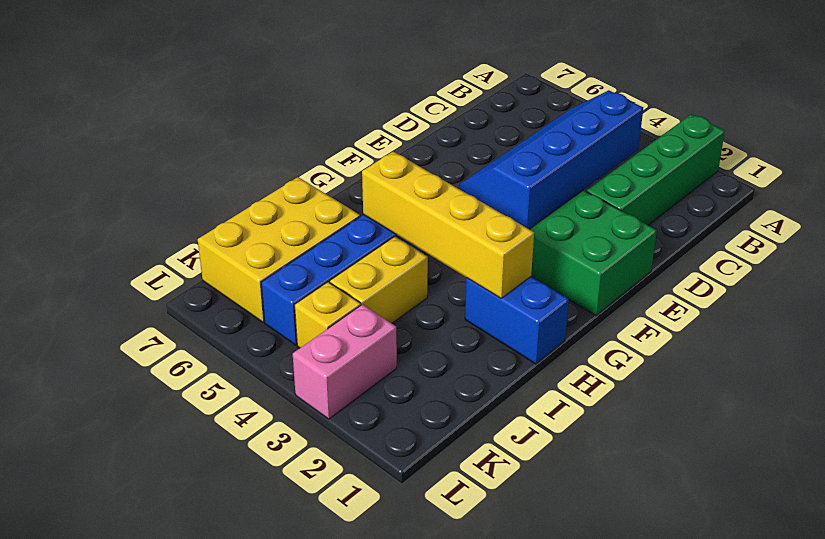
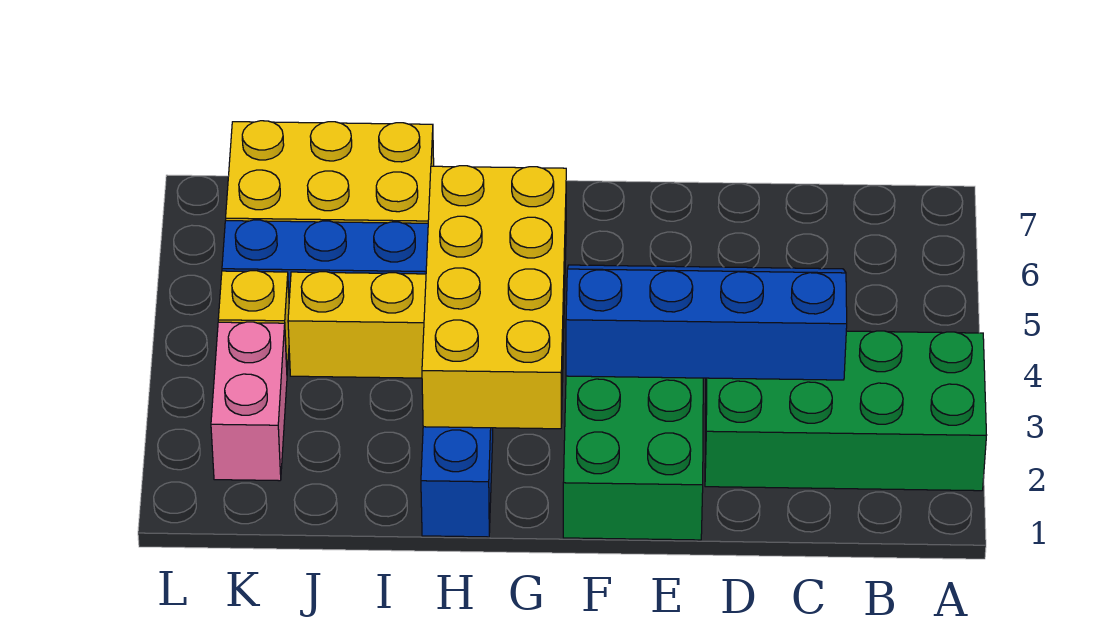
green 1x4 brick [587,114,725,225] -> green 2x4 brick [705,331,986,491]
yellow 1x4 brick [362,152,534,298] -> yellow 2x4 brick [422,166,566,429]
pink 1x2 brick [293,304,397,419] -> pink 1x2 brick turned to [211,322,287,481]

